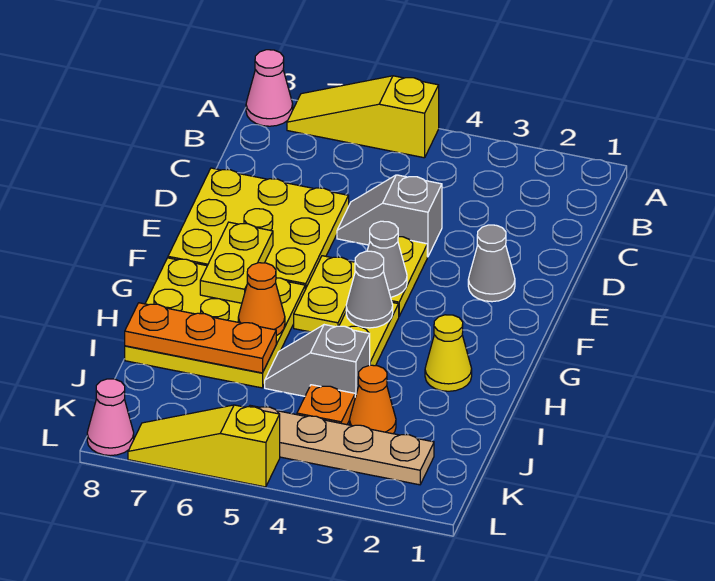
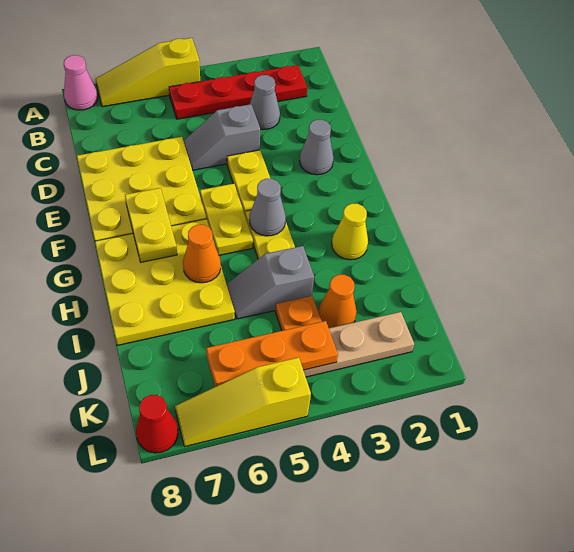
none -> red 1x4 plate [169,65,307,119]
grey 1x1 cone [367,221,407,297] -> grey 1x1 cone moved to [250,75,280,129]
orange 1x3 plate [125,303,276,373] -> orange 1x3 plate moved to [206,321,338,387]
pink 1x1 cone [87,379,134,456] -> red 1x1 cone [136,395,178,453]

